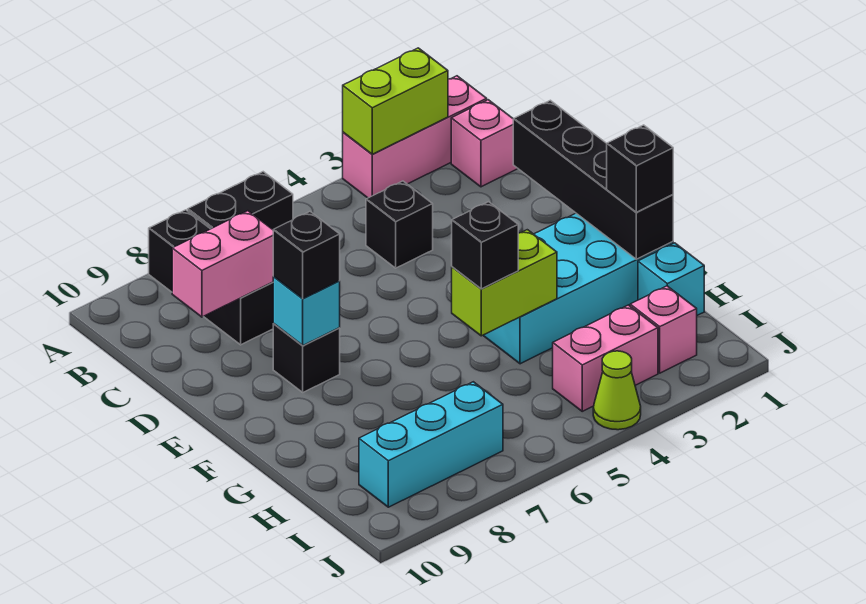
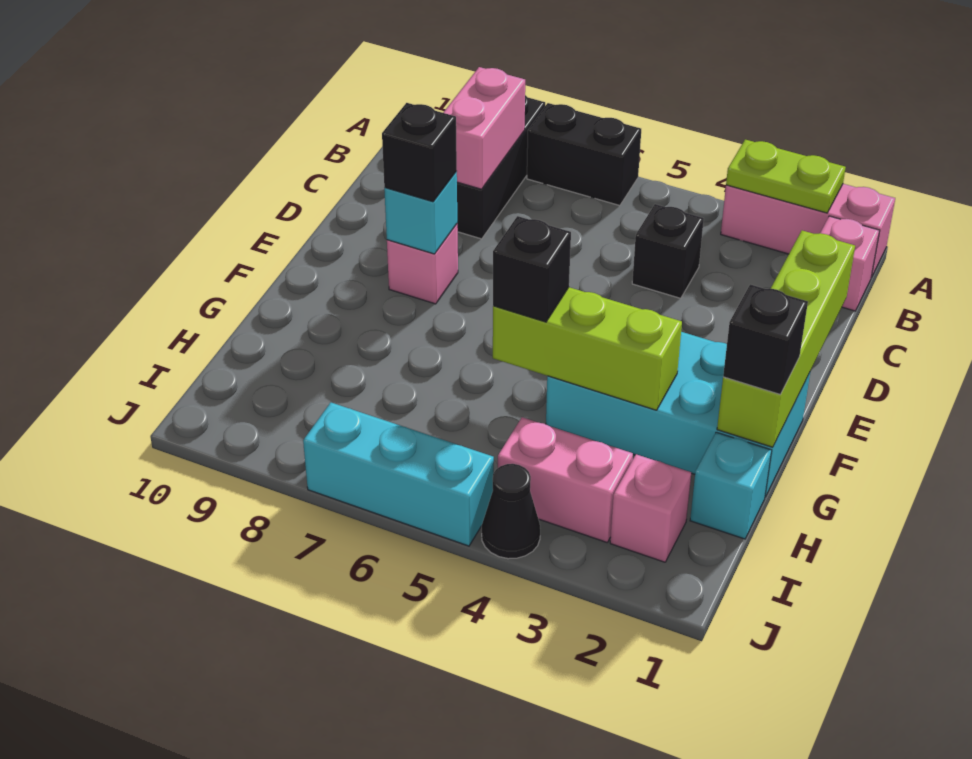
lime 1x2 brick [343,48,448,154] -> lime 1x2 plate [726,140,846,213]
pink 1x2 brick [172,211,273,317] -> pink 1x2 brick turned to [443,67,525,189]
black 1x4 brick [513,100,673,259] -> lime 1x4 brick [717,231,855,447]
black 1x1 brick [273,324,340,392] -> pink 1x1 brick [387,224,458,304]
lime 1x2 brick [452,230,557,336] -> lime 1x3 brick [493,287,682,410]
cyan 1x3 brick [359,382,503,507] -> cyan 1x3 brick moved to [303,403,494,546]
lime 1x1 cone [593,351,641,430] -> black 1x1 cone [482,464,540,559]

